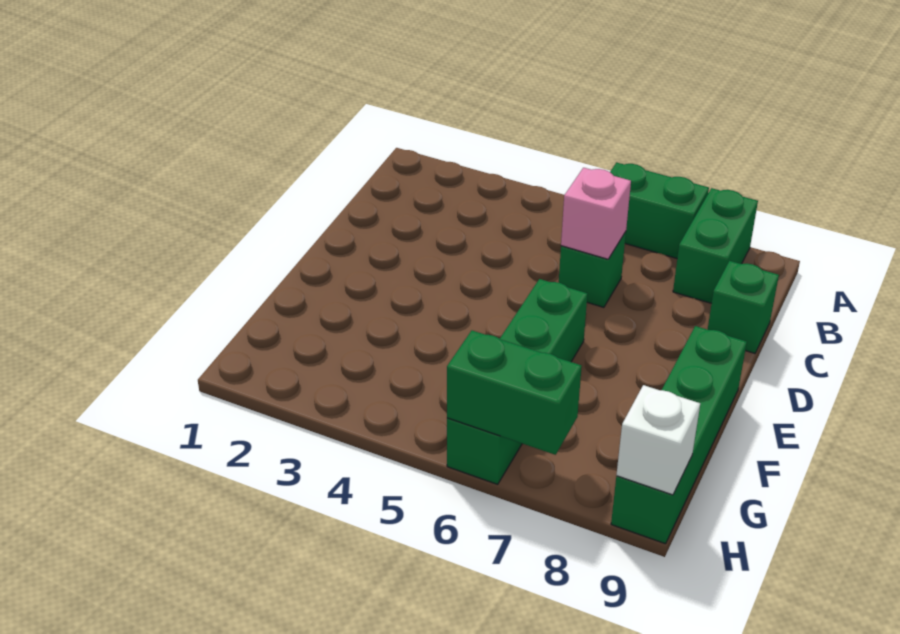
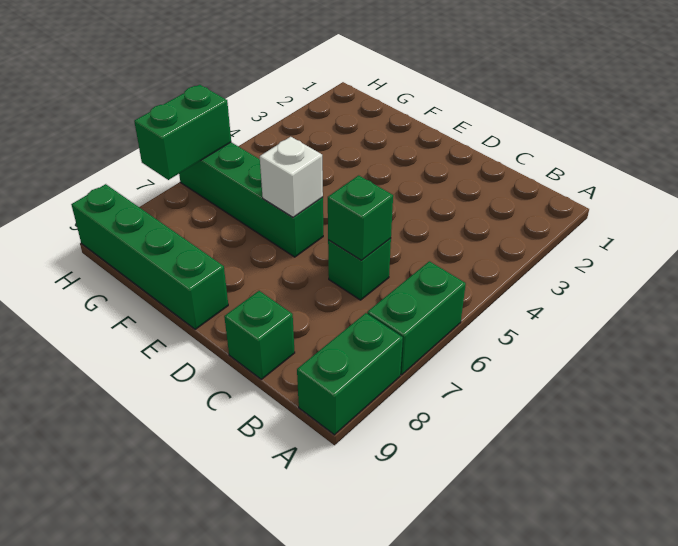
green 1x2 brick [673,188,758,303] -> green 1x2 brick turned to [297,313,403,435]
pink 1x1 brick [561,168,631,259] -> green 1x1 brick [328,175,393,260]
white 1x1 brick [616,385,700,495] -> white 1x1 brick moved to [260,137,323,217]

